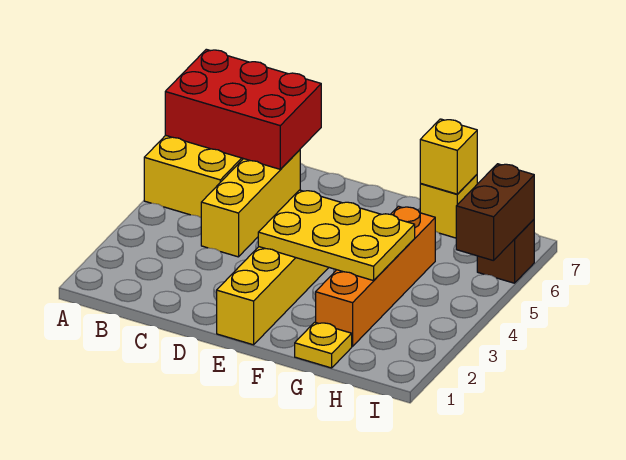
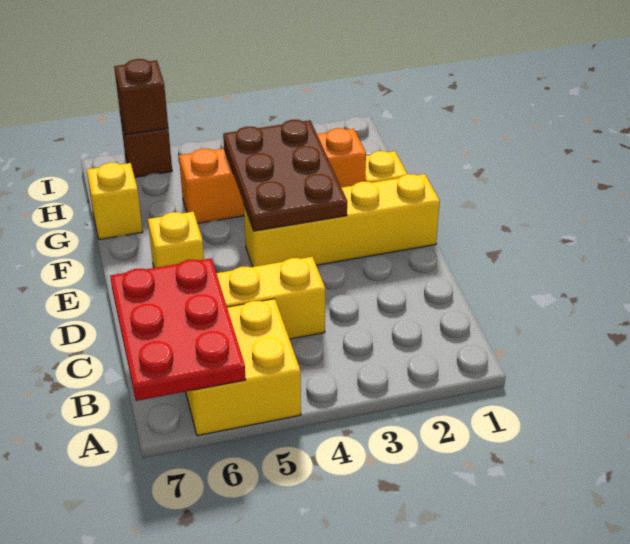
red 2x3 brick [165,49,321,169] -> red 2x3 plate [110,258,246,401]
yellow 2x3 plate [258,190,415,281] -> brown 2x3 plate [223,120,347,231]
yellow 1x1 brick [420,119,477,194] -> yellow 1x1 brick moved to [148,212,204,268]
brown 1x2 brick [456,164,534,261] -> brown 1x1 brick [114,59,168,135]

